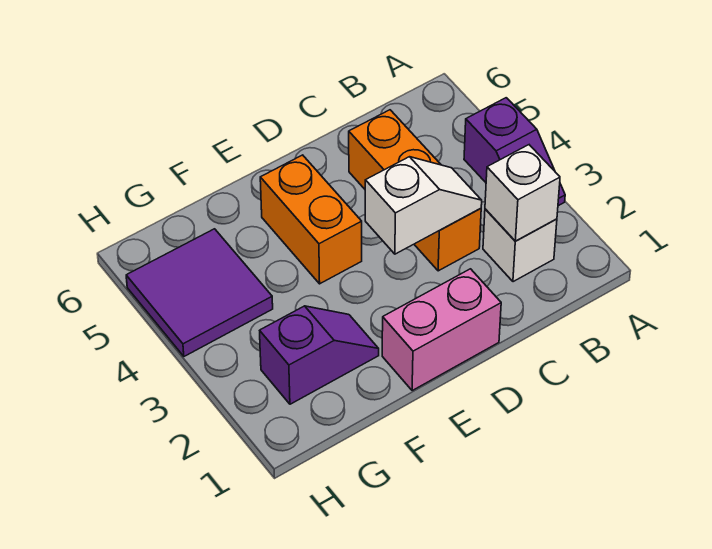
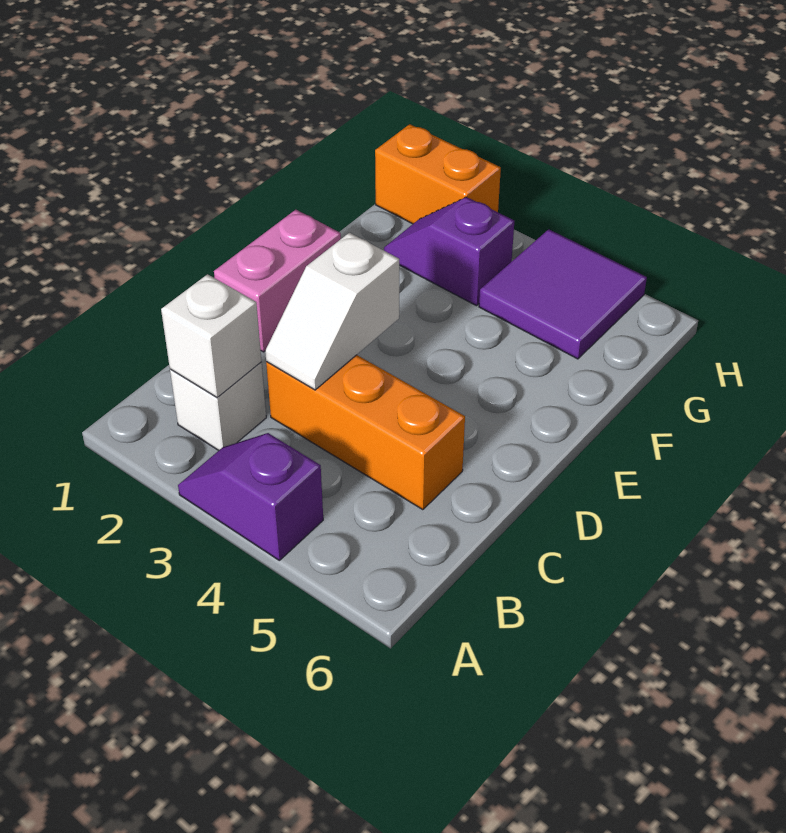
orange 1x2 brick [260,155,362,284] -> orange 1x2 brick moved to [375,124,501,224]
purple 1x2 slope [260,306,379,404] -> purple 1x2 slope turned to [384,197,514,306]

